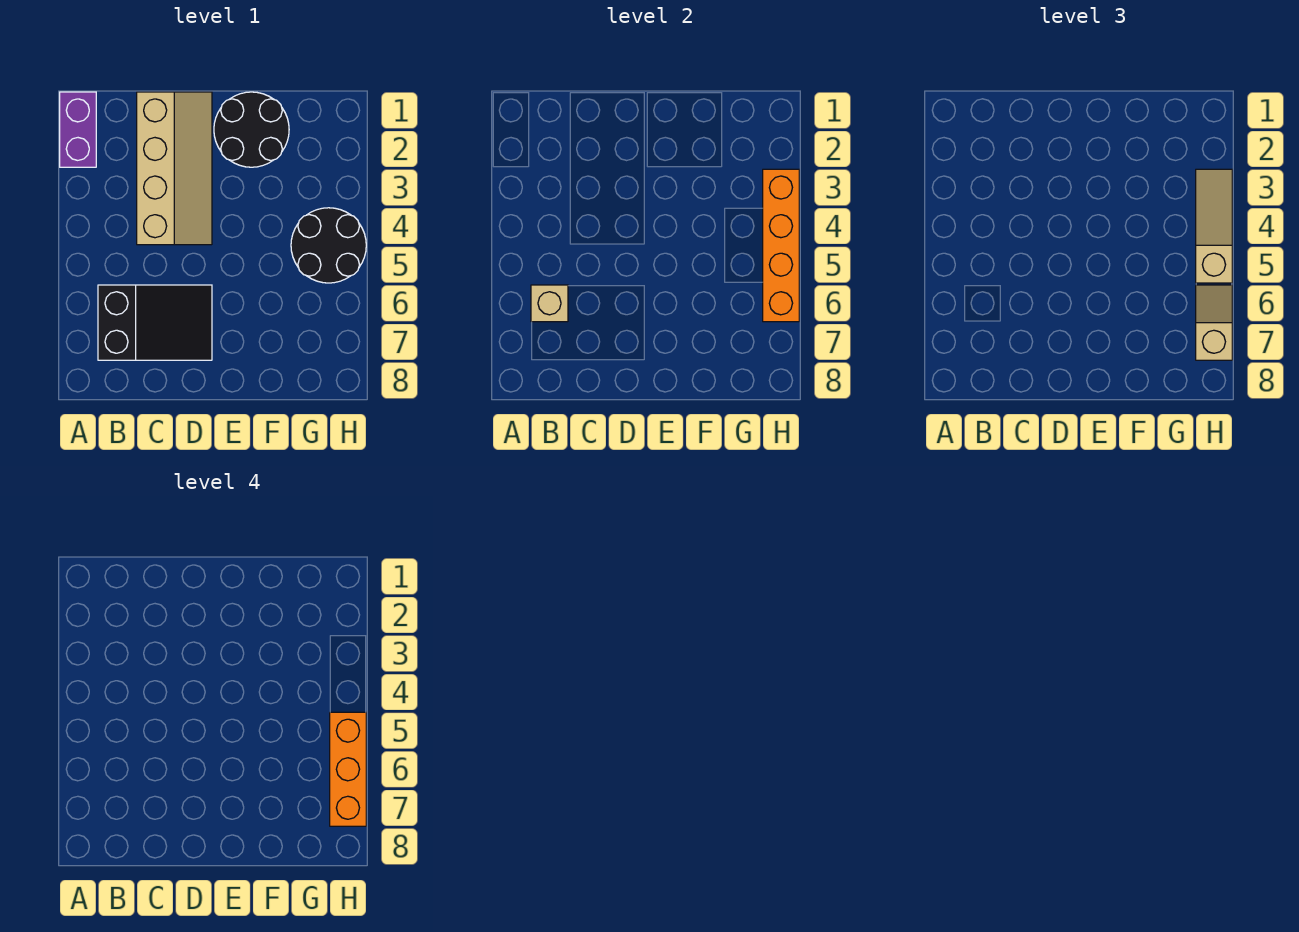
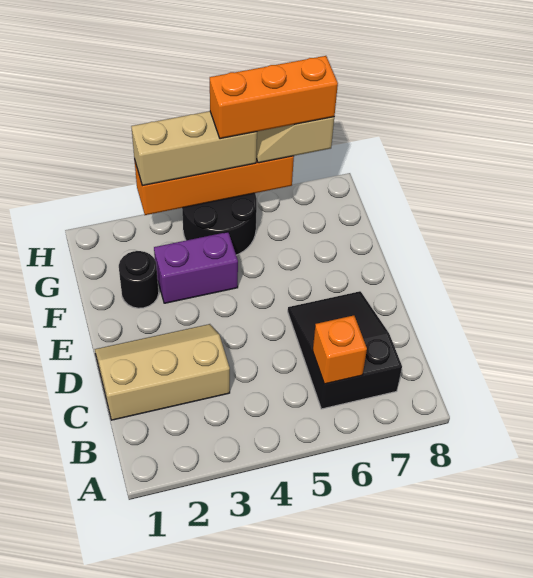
purple 1x2 brick [60,92,96,167] -> purple 1x2 brick moved to [154,232,238,303]
tan 1x1 brick [531,285,568,322] -> orange 1x1 brick [313,315,367,384]
tan 2x4 slope [137,92,212,245] -> tan 2x3 slope [95,324,230,420]
black 2x2 round brick [214,92,289,167] -> black 1x1 round brick [119,251,159,308]
tan 1x3 slope [1196,169,1232,283] -> tan 1x3 brick [131,111,257,186]

